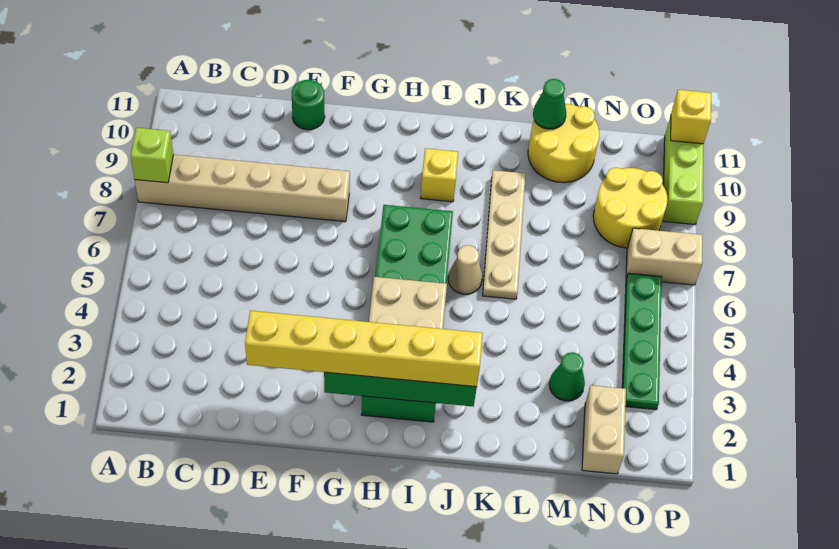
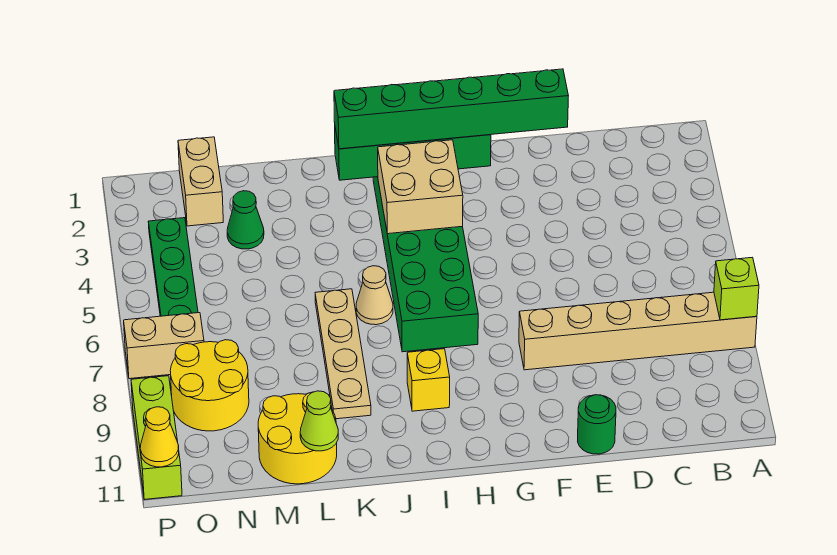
yellow 1x6 brick [245,311,483,387] -> green 1x6 brick [334,69,568,149]
green 1x1 cone [533,79,566,129] -> lime 1x1 cone [300,391,338,451]
yellow 1x1 brick [671,90,711,144] -> yellow 1x1 cone [140,407,179,467]

